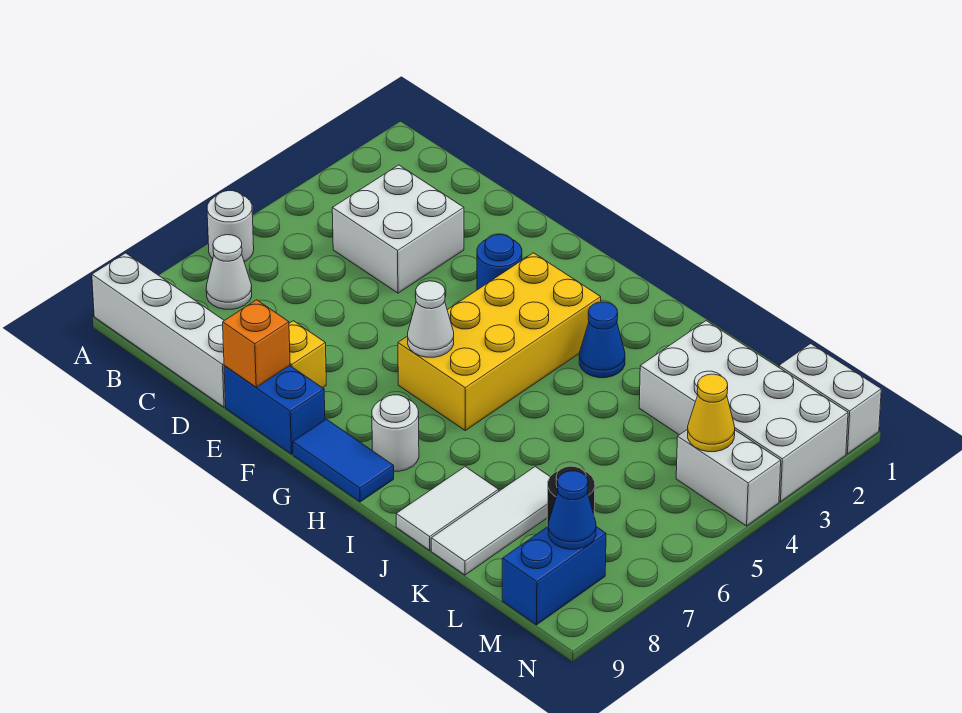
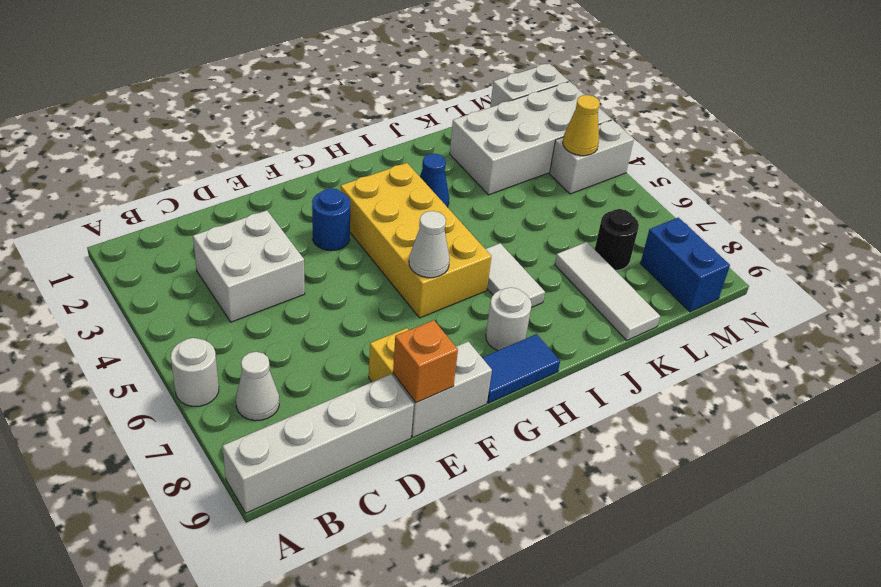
blue 1x2 brick [224,366,325,454] -> white 1x2 brick [393,341,492,437]
white 1x2 tile [396,467,499,550] -> white 1x2 tile moved to [486,243,545,308]
blue 1x1 cone [548,471,596,549] -> none

